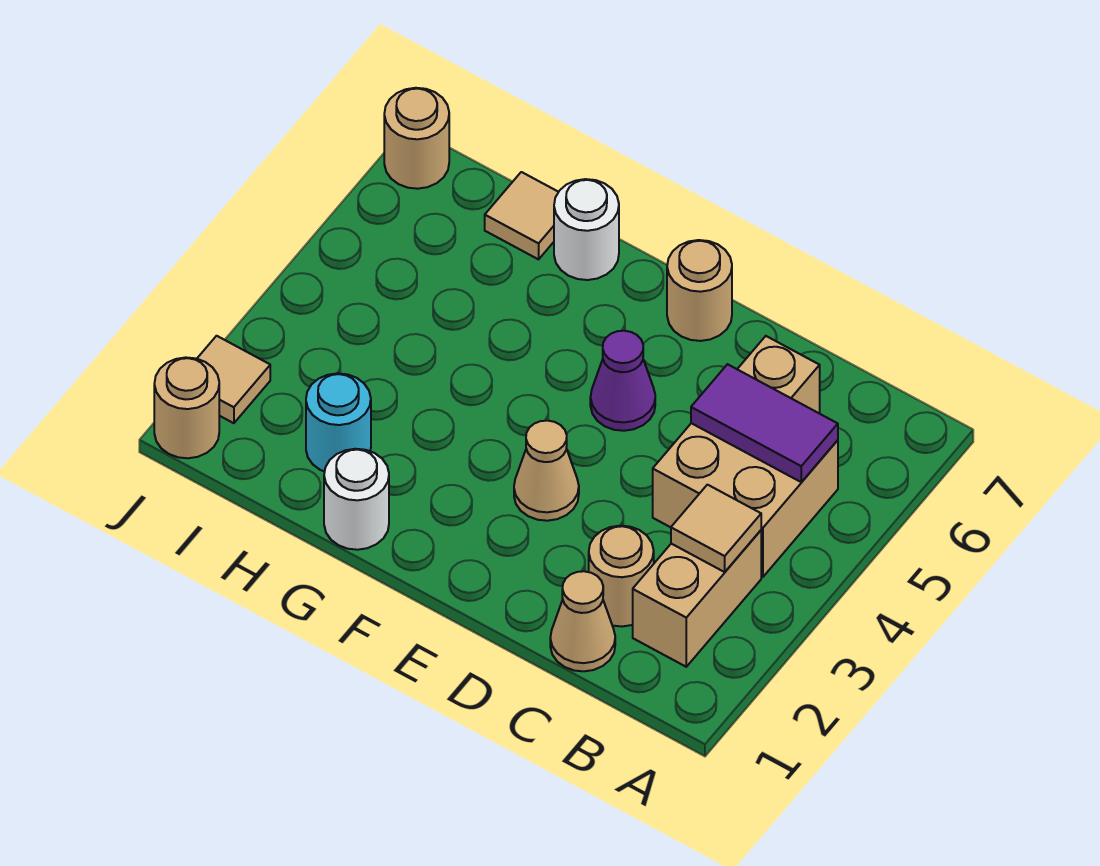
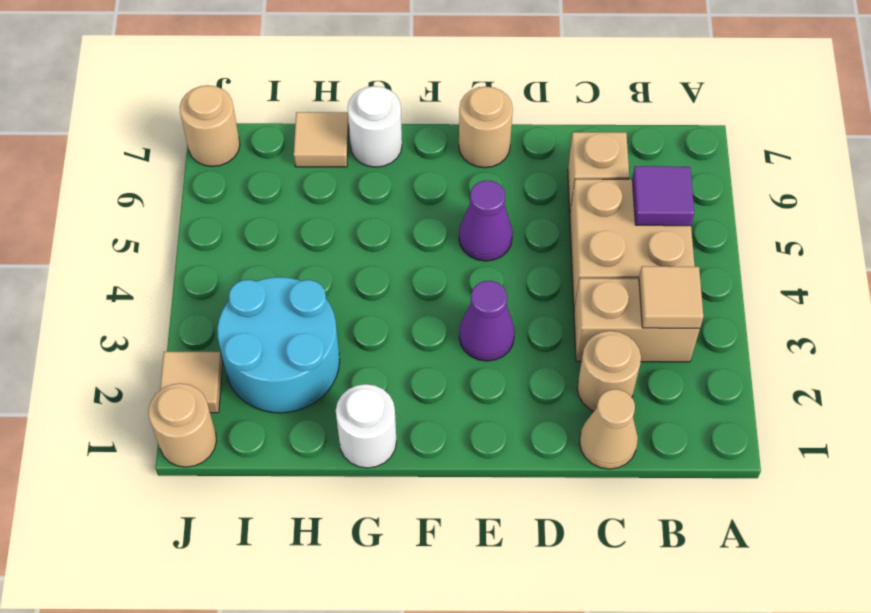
tan 1x2 brick [633,530,761,667] -> tan 1x2 brick turned to [574,278,700,362]
purple 1x2 tile [691,364,838,482] -> purple 1x1 tile [632,166,694,226]
tan 1x1 cone [514,421,579,521] -> purple 1x1 cone [459,281,515,361]
cyan 1x1 round brick [306,373,371,472] -> cyan 2x2 round brick [217,277,340,413]

